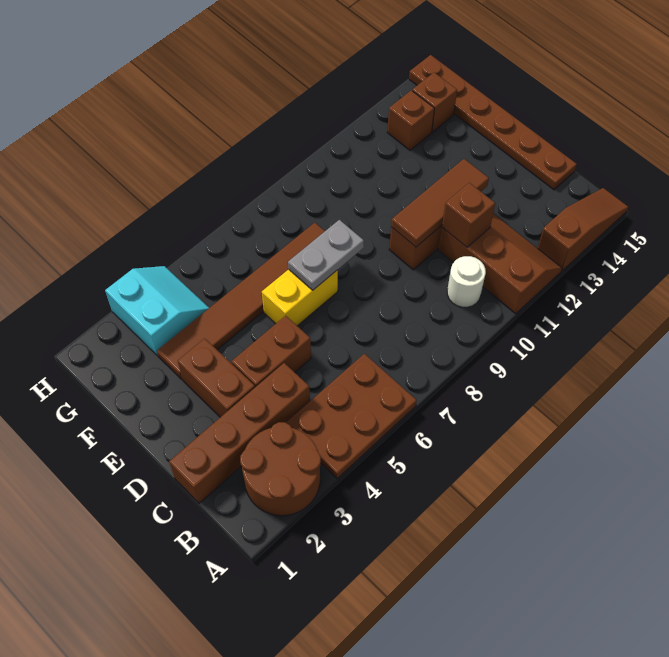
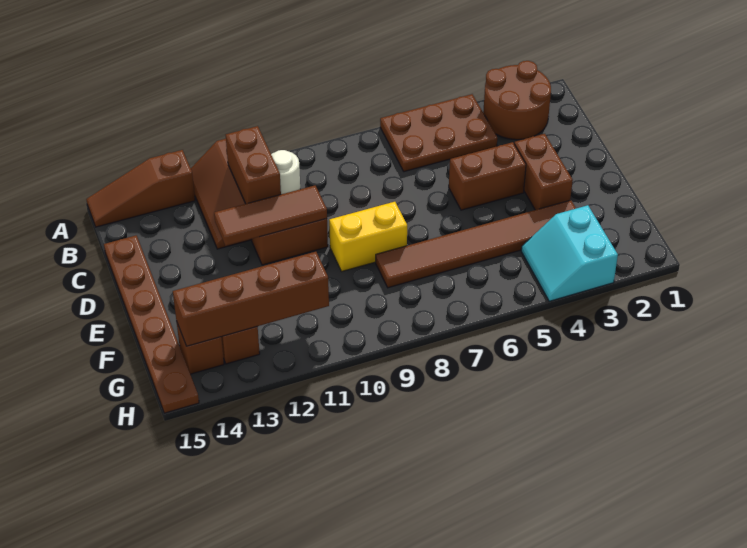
brown 1x4 brick [169,363,310,503] -> brown 1x4 brick moved to [173,252,329,346]
brown 1x1 brick [442,183,495,247] -> brown 1x2 brick [226,126,281,204]
yellow 1x2 brick [262,269,338,326] -> yellow 1x2 brick moved to [329,202,407,272]
grey 1x2 plate [288,220,364,290] -> none

